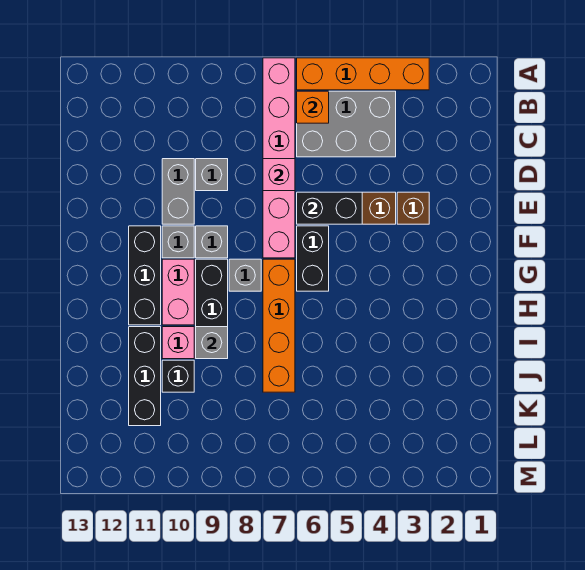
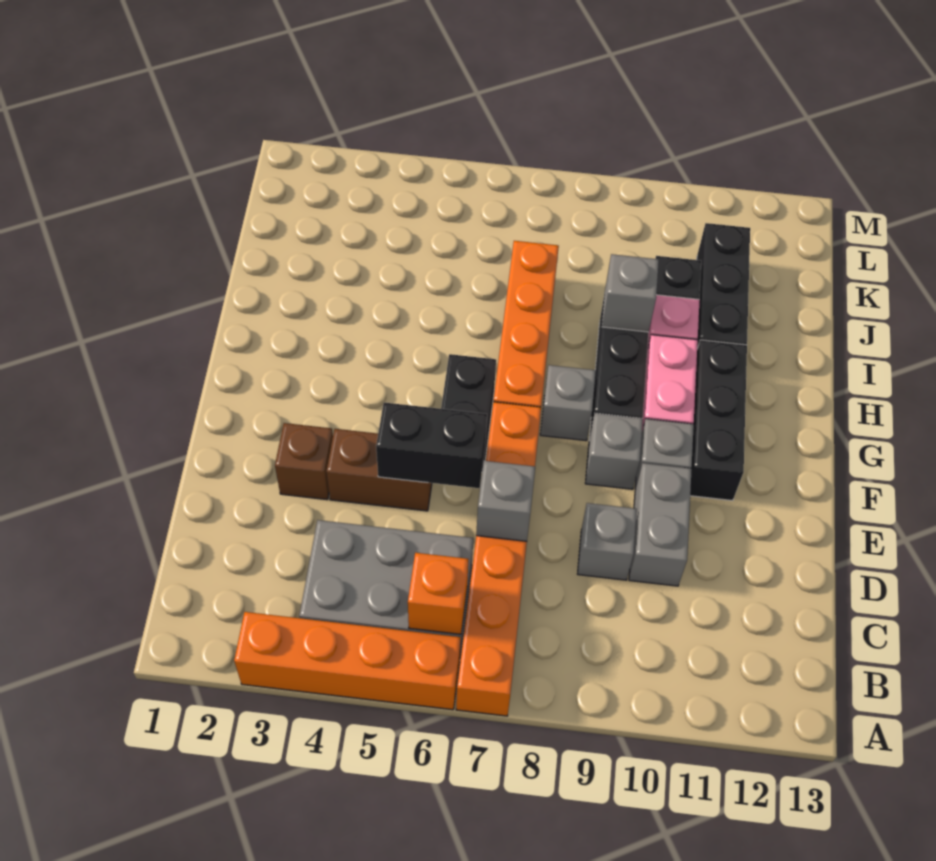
pink 1x6 brick [263,58,295,258] -> orange 1x6 brick [456,402,541,716]
pink 1x1 brick [263,159,295,191] -> grey 1x1 brick [476,461,535,541]

